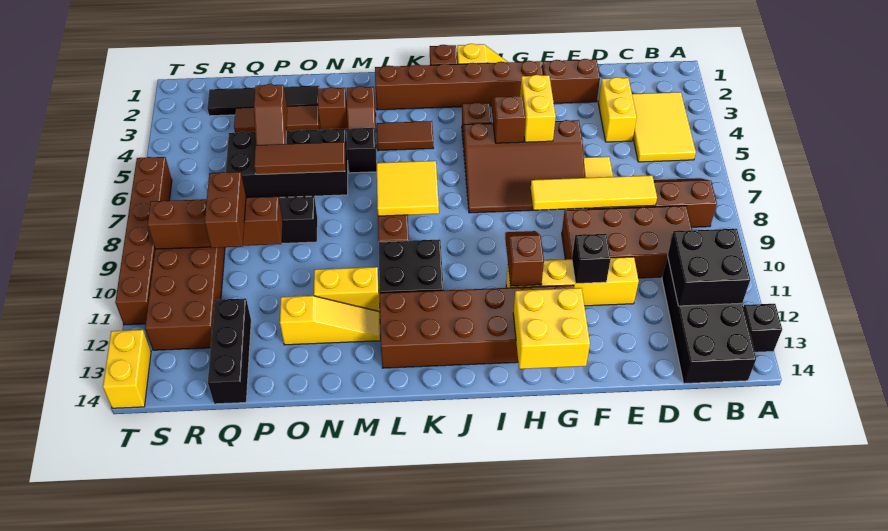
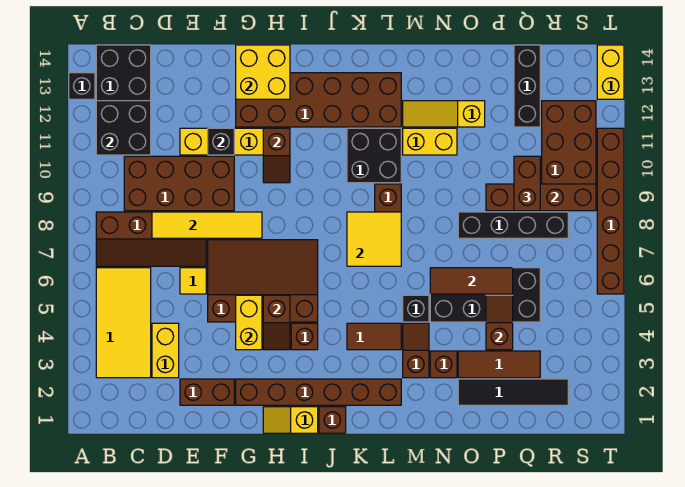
yellow 2x3 tile [632,92,696,162] -> yellow 2x4 tile [96,268,151,378]

